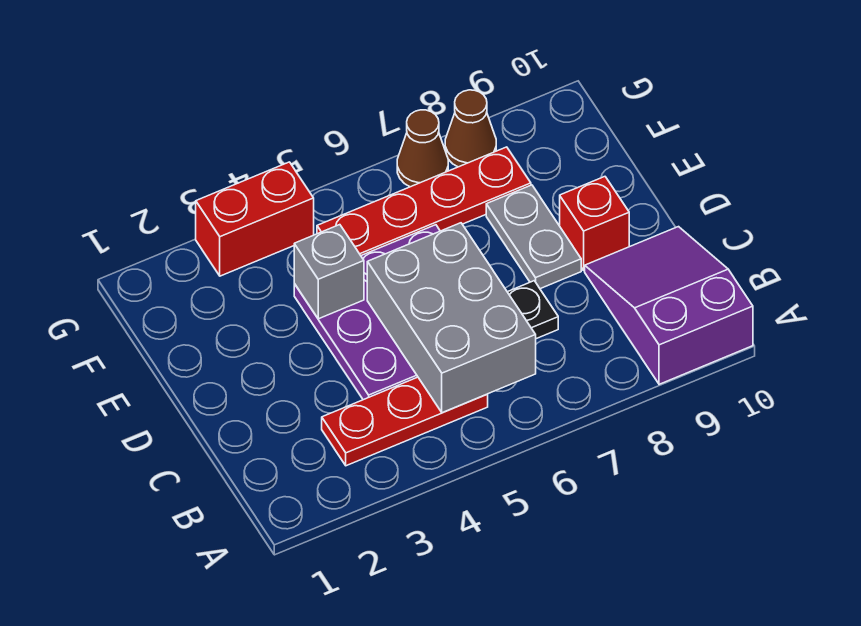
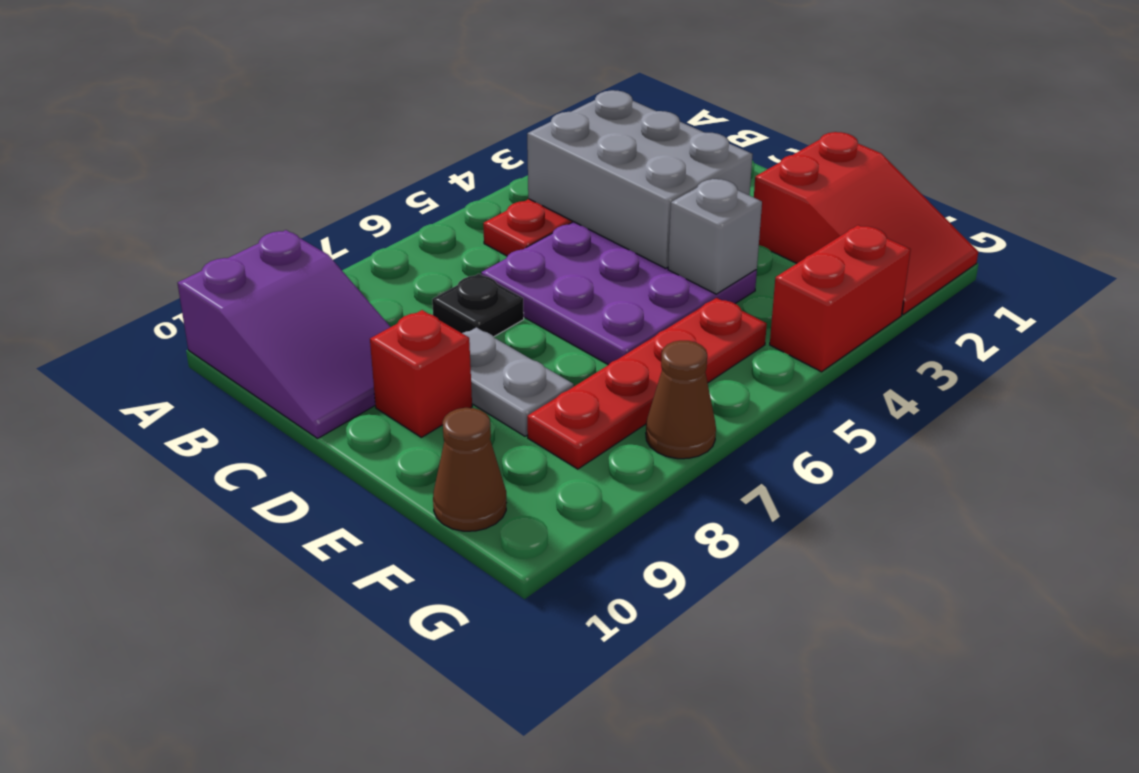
grey 2x3 brick [367,223,536,413] -> grey 2x3 brick moved to [527,90,752,268]
none -> red 2x3 slope [754,132,978,314]
brown 1x1 cone [445,90,496,167] -> brown 1x1 cone moved to [433,408,506,531]

